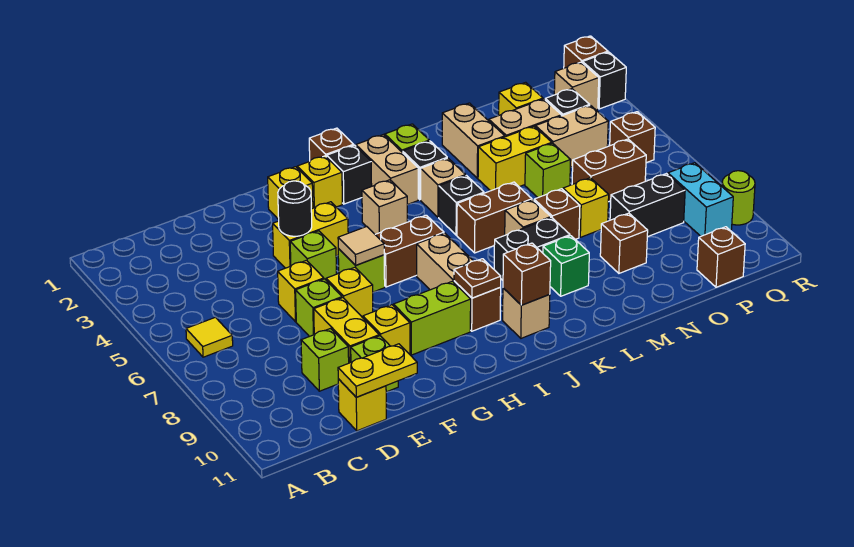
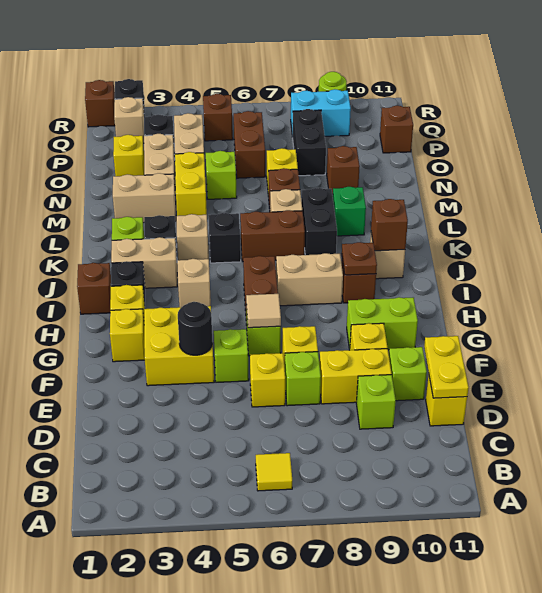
yellow 1x2 brick [273,202,348,268] -> yellow 2x2 brick [144,306,214,386]
lime 1x2 brick [393,281,471,355] -> lime 1x2 brick turned to [347,297,418,350]
brown 1x2 brick [457,182,532,253] -> brown 1x2 brick turned to [240,210,305,261]

